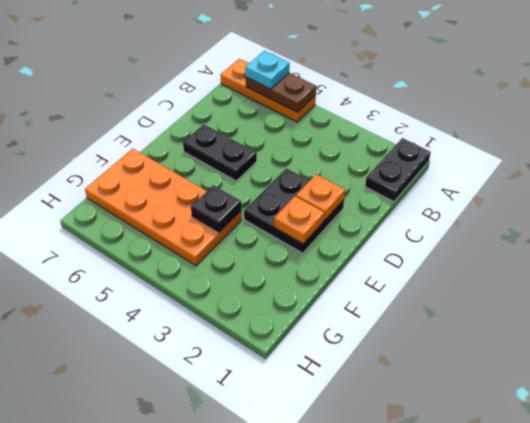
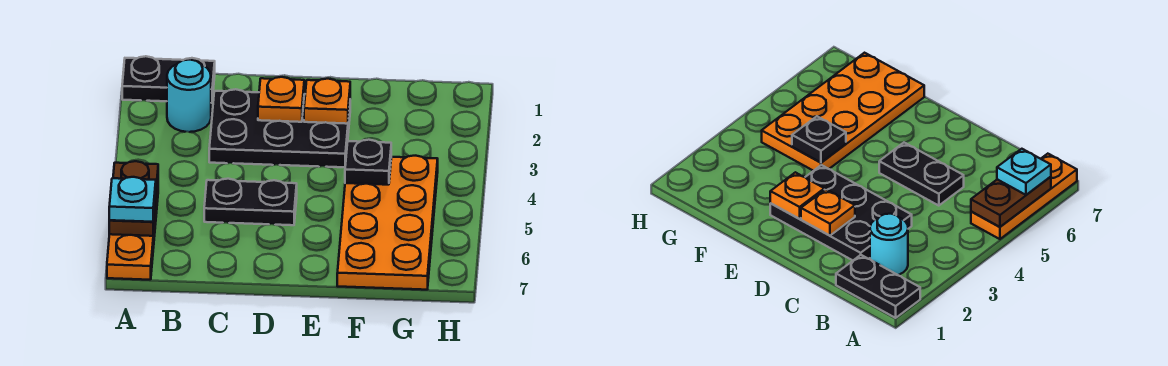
none -> cyan 1x1 round brick [167,60,211,132]
black 2x2 plate [244,168,344,253] -> black 2x3 plate [209,89,350,167]
black 1x2 plate [183,124,257,181] -> black 1x2 plate turned to [204,179,297,225]

